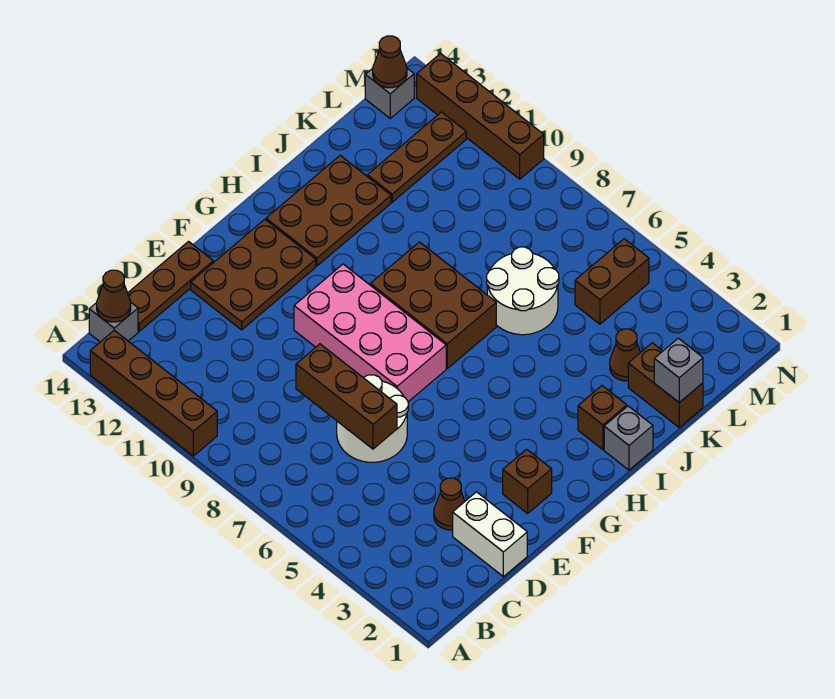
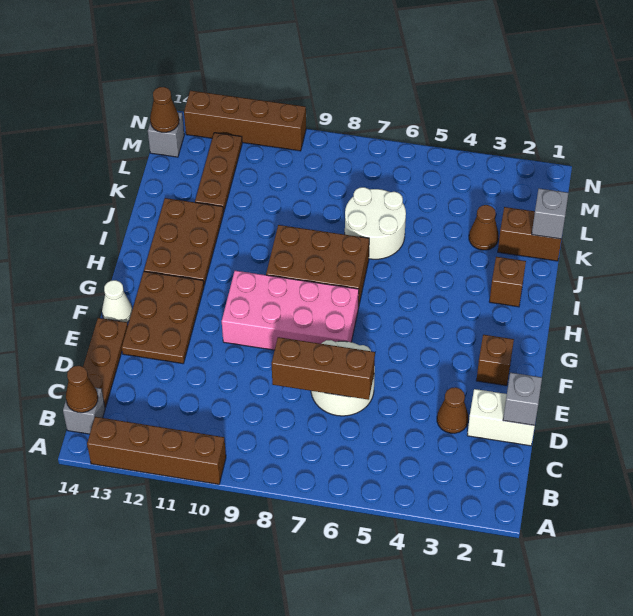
none -> white 1x1 cone [102,280,132,322]
grey 1x1 brick [604,406,653,470] -> grey 1x1 brick moved to [503,373,542,426]
brown 1x2 brick [575,239,649,324] -> none

